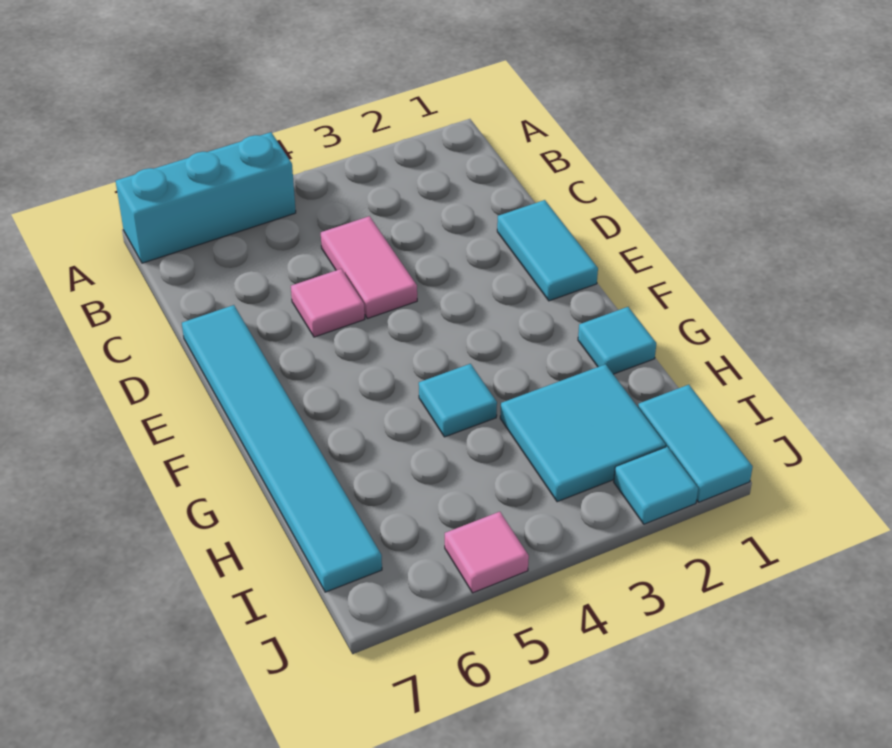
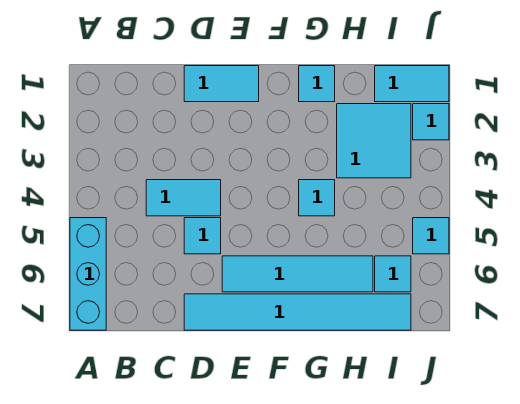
pink 1x2 tile [321,216,417,319] -> cyan 1x2 tile [146,180,221,216]
pink 1x1 tile [291,269,365,337] -> cyan 1x1 tile [184,218,221,254]
none -> cyan 1x4 tile [222,256,373,292]
none -> cyan 1x1 tile [375,256,411,292]
pink 1x1 tile [445,512,529,593] -> cyan 1x1 tile [413,218,449,254]

